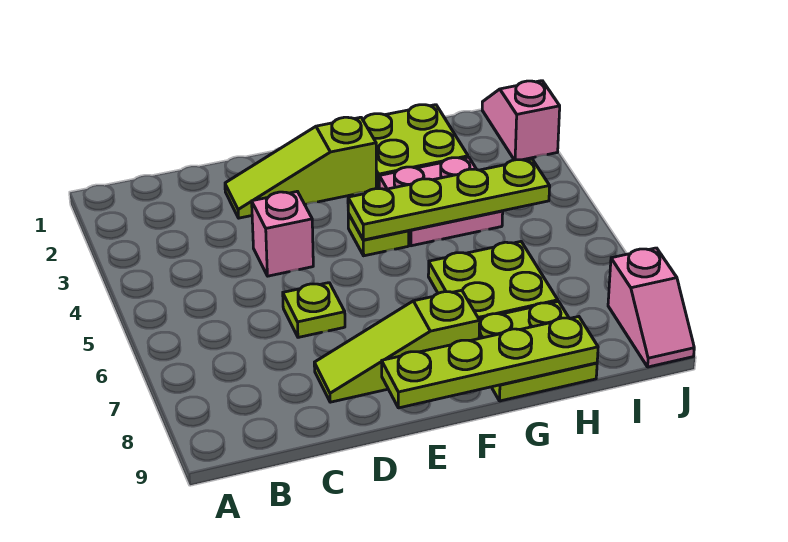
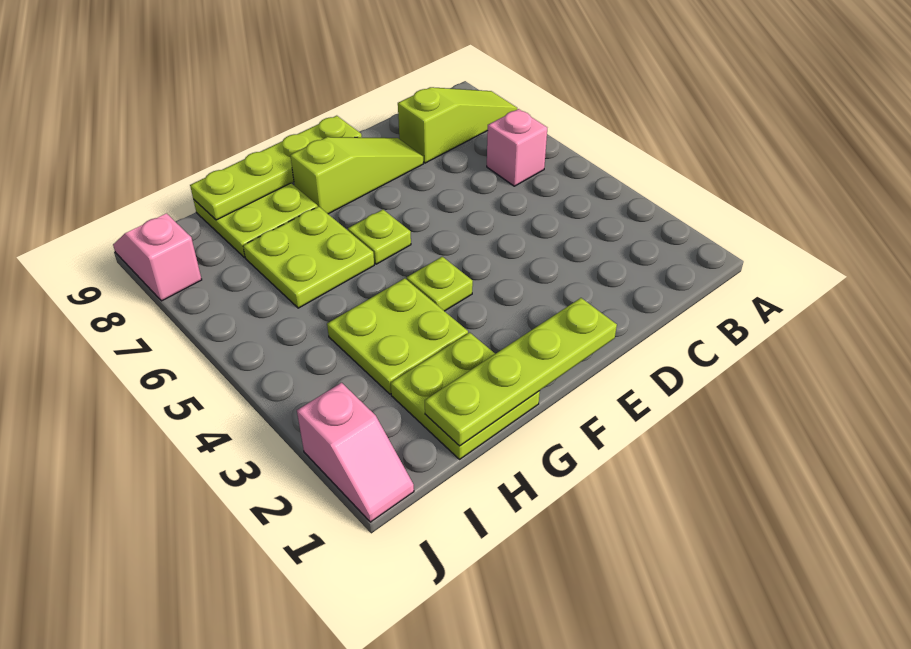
lime 1x3 slope [225,117,376,218] -> lime 1x3 slope moved to [398,87,517,163]
pink 1x1 brick [252,191,313,276] -> pink 1x1 brick moved to [487,109,547,186]
lime 1x1 plate [283,283,345,337] -> lime 1x1 plate moved to [348,209,411,264]
lime 1x4 plate [348,159,550,240] -> lime 1x4 plate moved to [425,298,617,446]
pink 2x2 plate [379,157,503,246] -> lime 2x2 plate [327,278,468,394]

